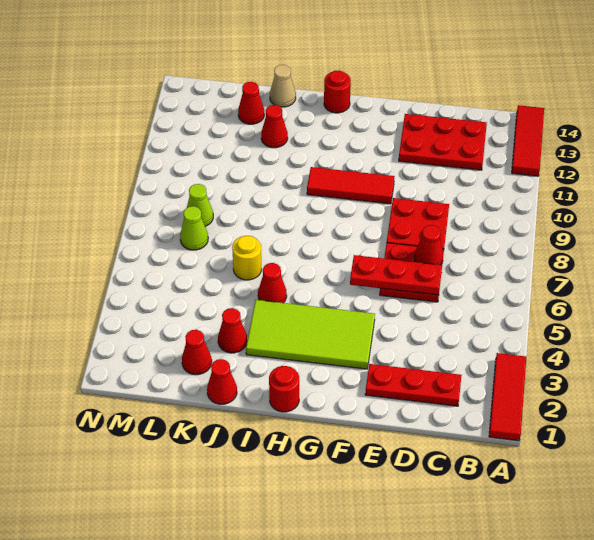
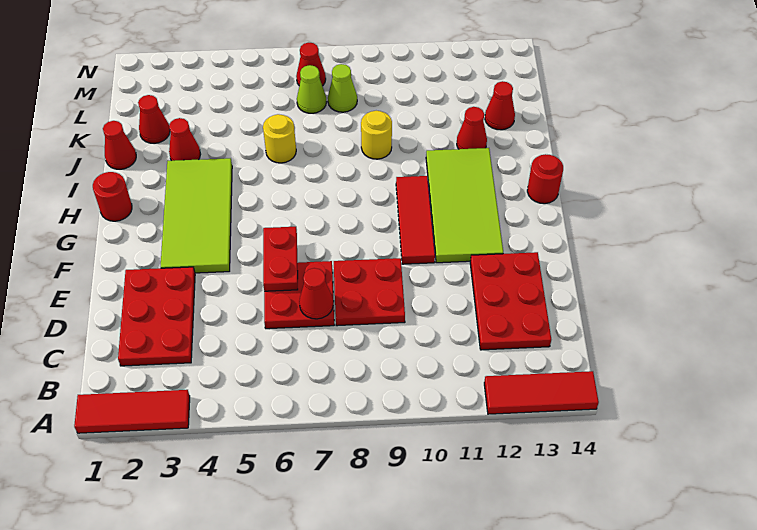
red 1x3 plate [365,364,462,406] -> red 2x3 plate [118,267,195,366]
red 1x3 plate [350,255,442,295] -> red 1x2 plate [263,227,298,291]
none -> lime 2x4 tile [426,148,503,263]
red 1x1 cone [258,263,287,303] -> red 1x1 cone moved to [296,43,326,86]
none -> yellow 1x1 round brick [361,111,392,159]
tan 1x1 cone [270,65,296,107] -> none

